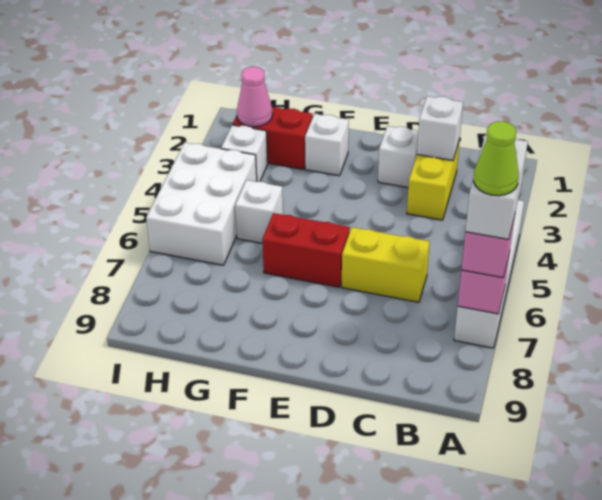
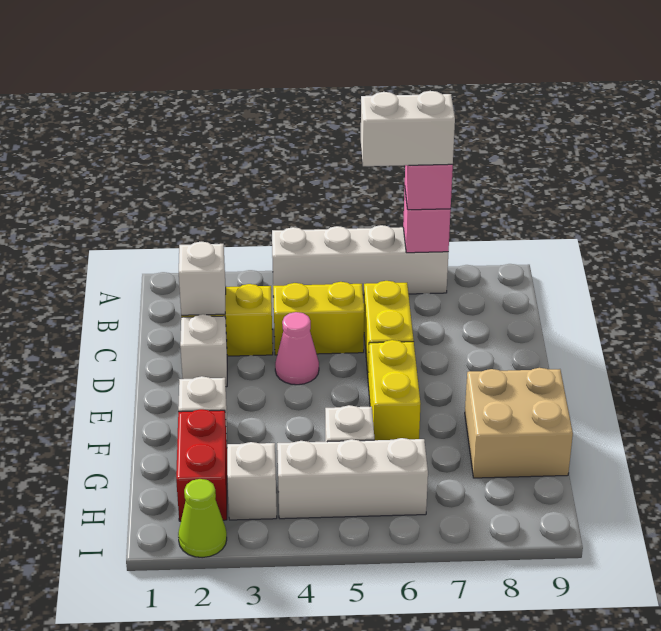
lime 1x1 cone [474,121,519,196] -> lime 1x1 cone moved to [178,479,227,558]
none -> yellow 1x2 brick [273,282,364,355]
red 1x2 brick [262,213,350,287] -> yellow 1x2 brick [368,340,420,440]
none -> tan 2x2 brick [465,368,573,478]
pink 1x1 cone [237,67,273,127] -> pink 1x1 cone moved to [275,312,319,385]
white 2x3 brick [146,143,257,265] -> white 1x3 brick [277,438,428,519]

